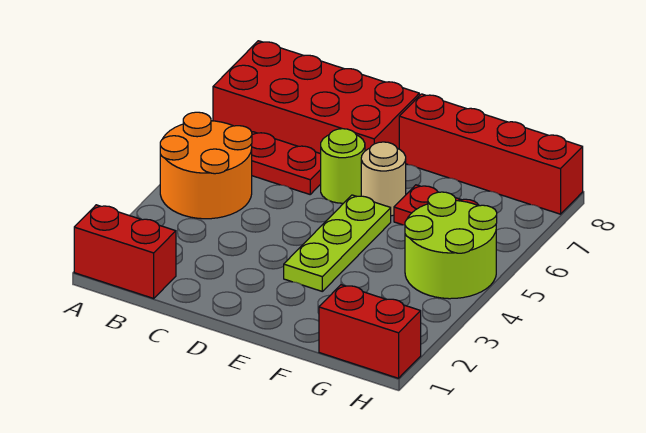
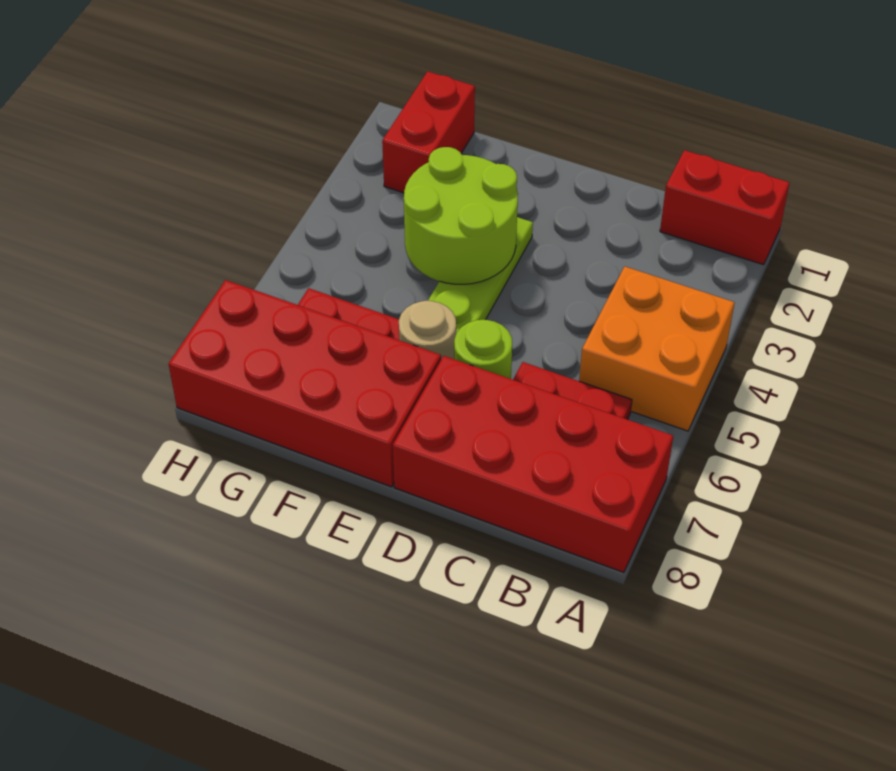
orange 2x2 round brick [160,112,252,219] -> orange 2x2 brick [579,267,735,431]
red 1x4 brick [399,94,583,214] -> red 2x4 brick [169,280,441,487]
red 1x2 brick [319,285,421,378] -> red 1x2 brick turned to [382,71,475,193]
lime 2x2 round brick [405,192,497,299] -> lime 2x2 round brick moved to [404,147,518,284]

